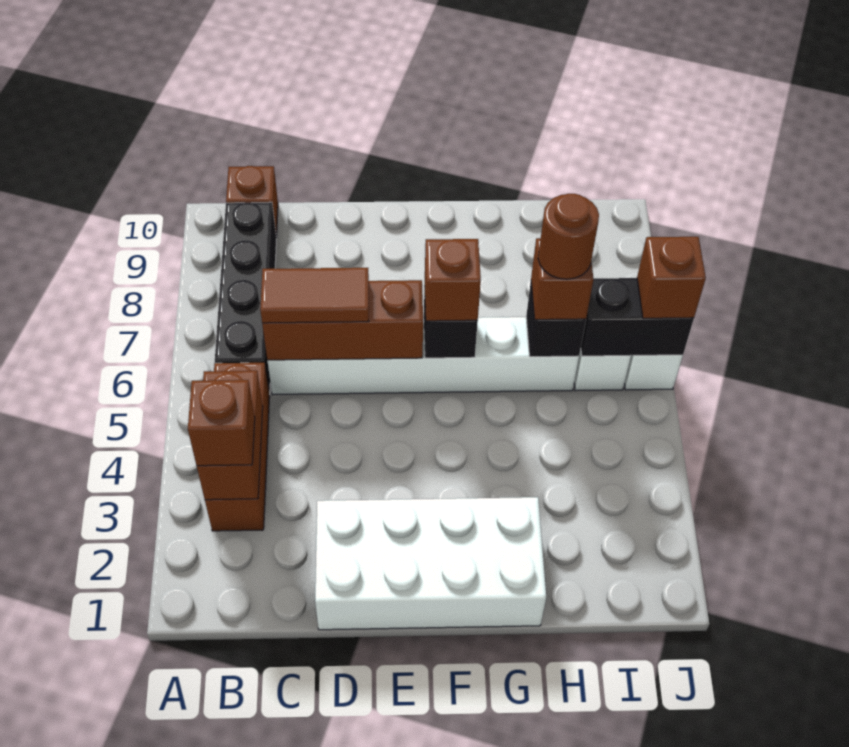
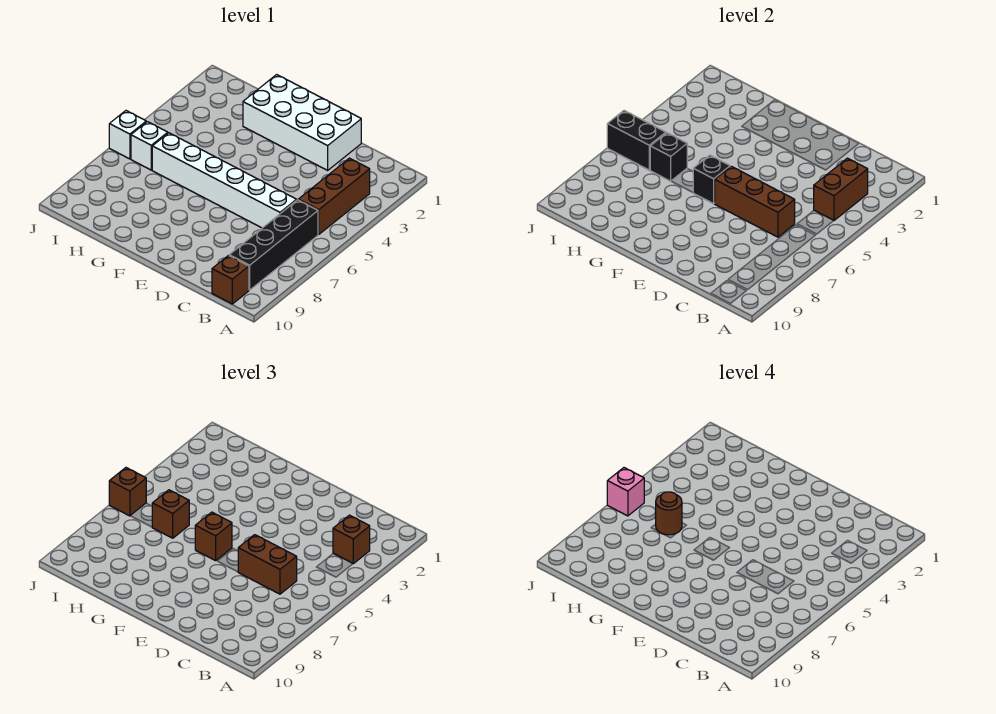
brown 1x2 tile [260,268,369,323] -> brown 1x2 brick [238,535,297,594]
none -> pink 1x1 brick [607,468,644,516]

